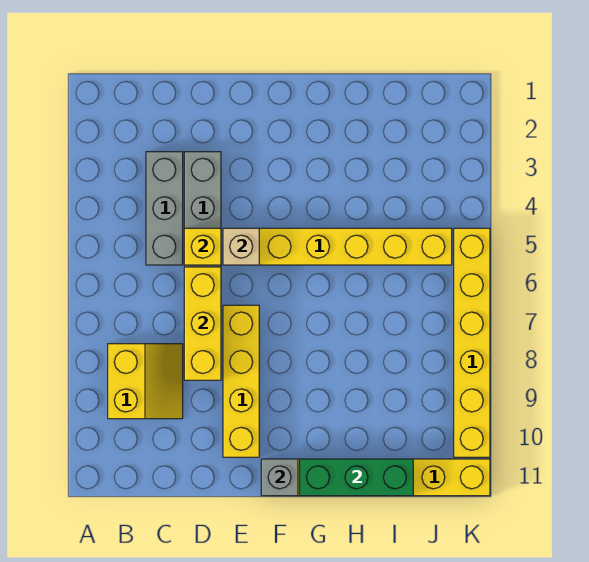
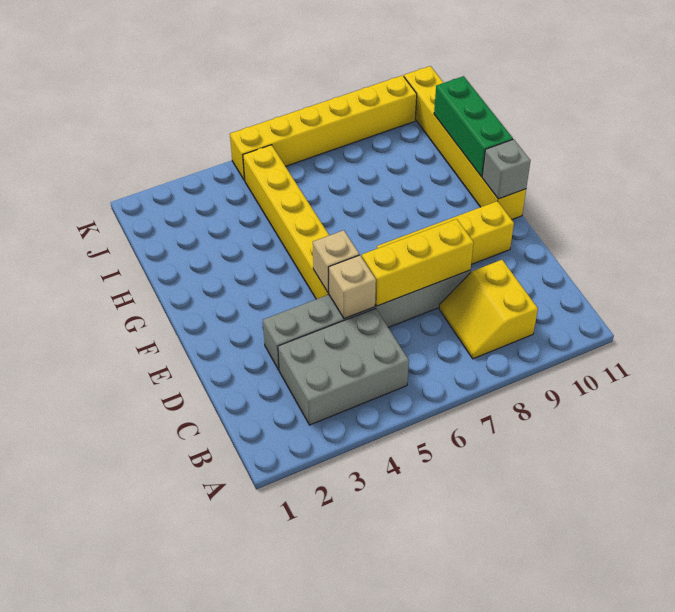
yellow 2x2 slope [108,344,183,419] -> yellow 2x2 slope turned to [439,260,538,359]
grey 1x3 brick [146,152,183,265] -> grey 2x3 brick [278,308,409,425]
yellow 1x1 brick [184,228,221,265] -> tan 1x1 brick [329,255,376,319]

